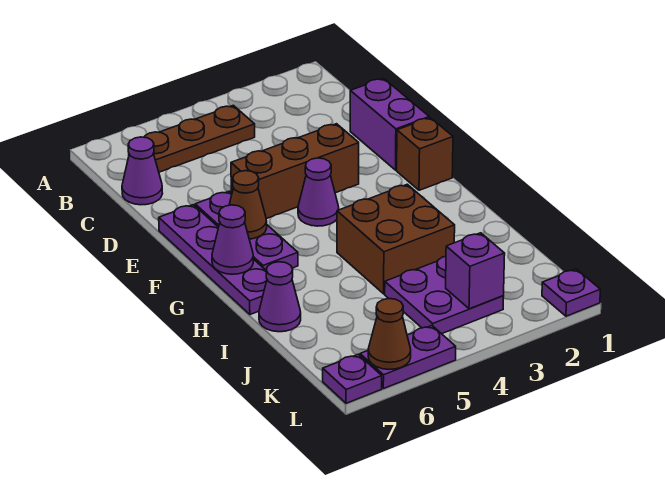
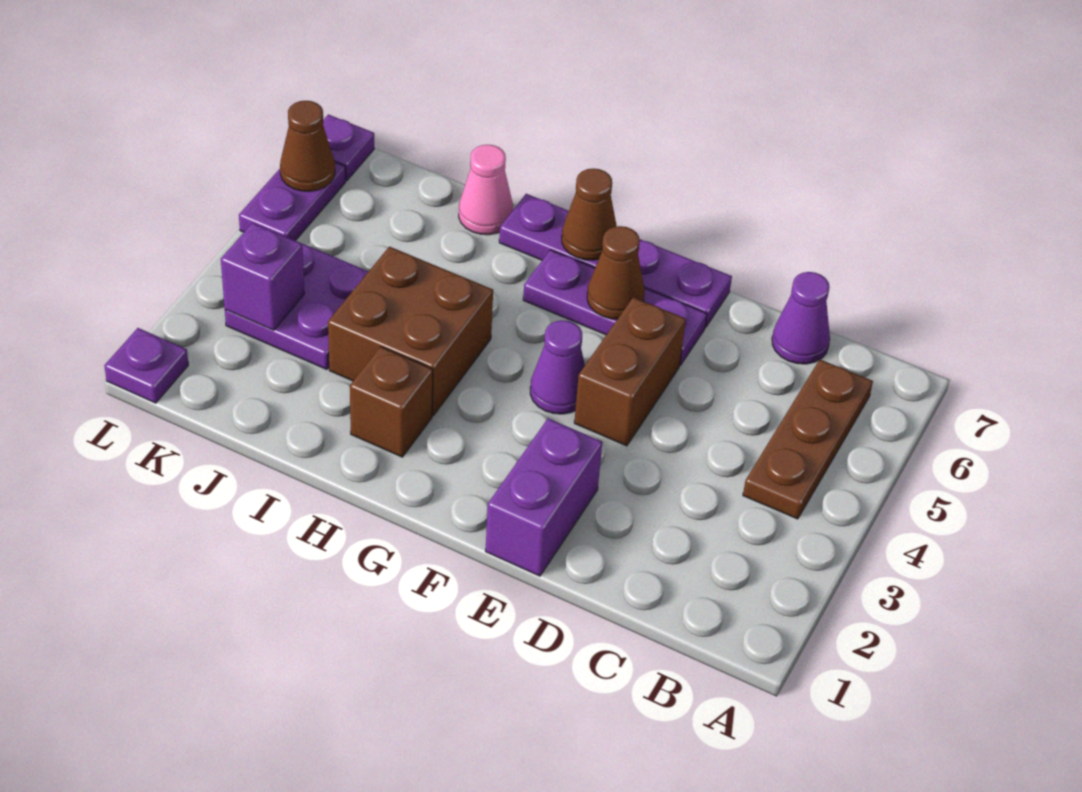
purple 1x2 brick [350,78,429,170] -> purple 1x2 brick turned to [485,419,602,576]
brown 1x3 brick [231,124,359,219] -> brown 1x2 brick [574,297,686,446]
brown 1x1 brick [397,118,453,190] -> brown 1x1 brick moved to [350,347,433,457]
purple 1x1 cone [212,205,253,274] -> brown 1x1 cone [562,168,617,260]
purple 1x1 cone [259,262,301,332] -> pink 1x1 cone [459,145,513,235]

